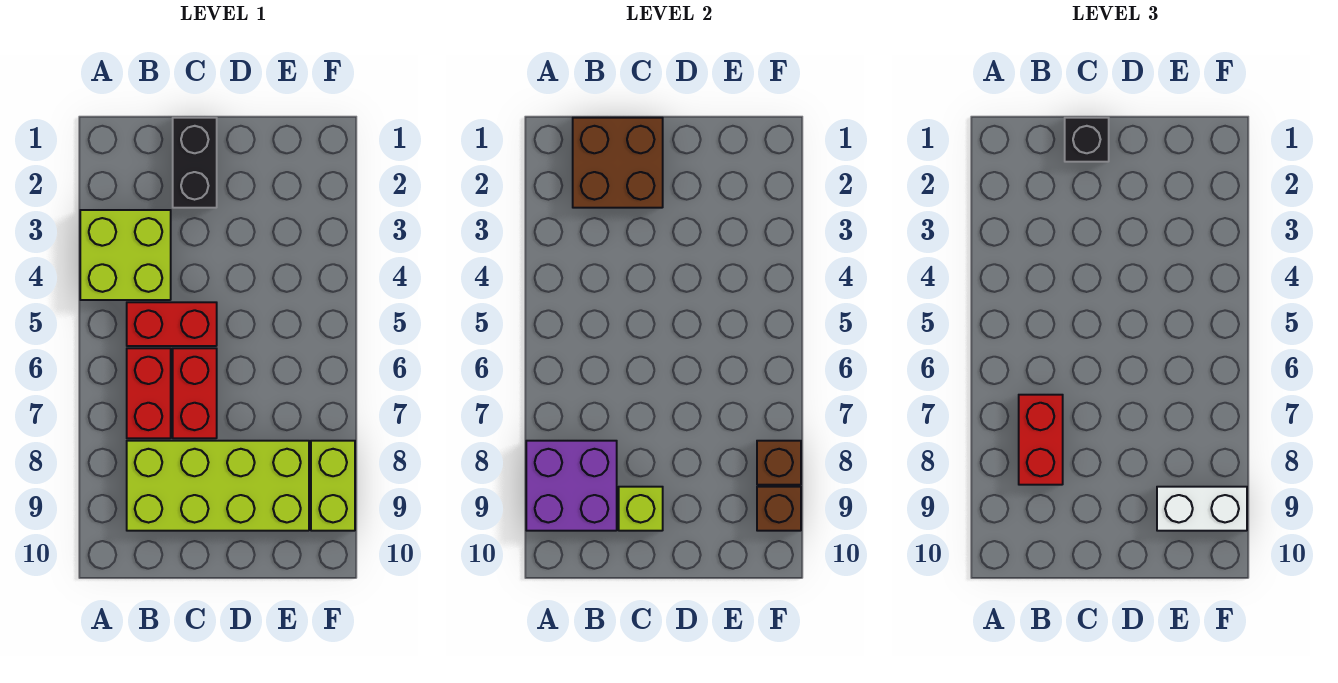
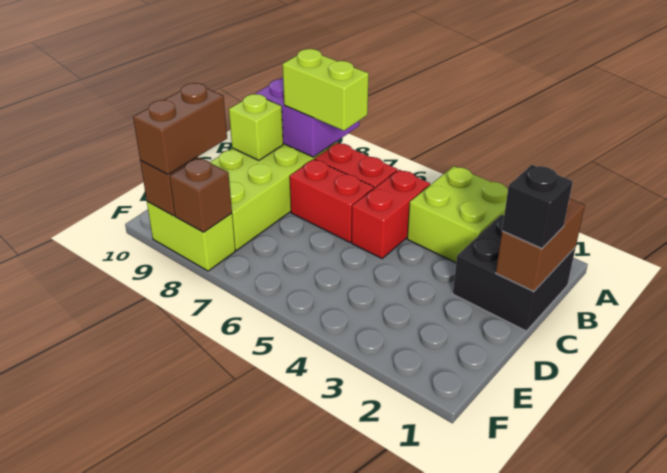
brown 2x2 brick [573,118,663,208] -> brown 1x2 brick [496,198,585,292]
red 1x2 brick [1019,395,1063,485] -> lime 1x2 brick [283,49,369,131]
black 1x2 brick [173,118,217,208] -> black 2x2 brick [453,215,576,331]
white 1x2 brick [1157,487,1247,531] -> brown 1x2 brick [133,83,227,175]

